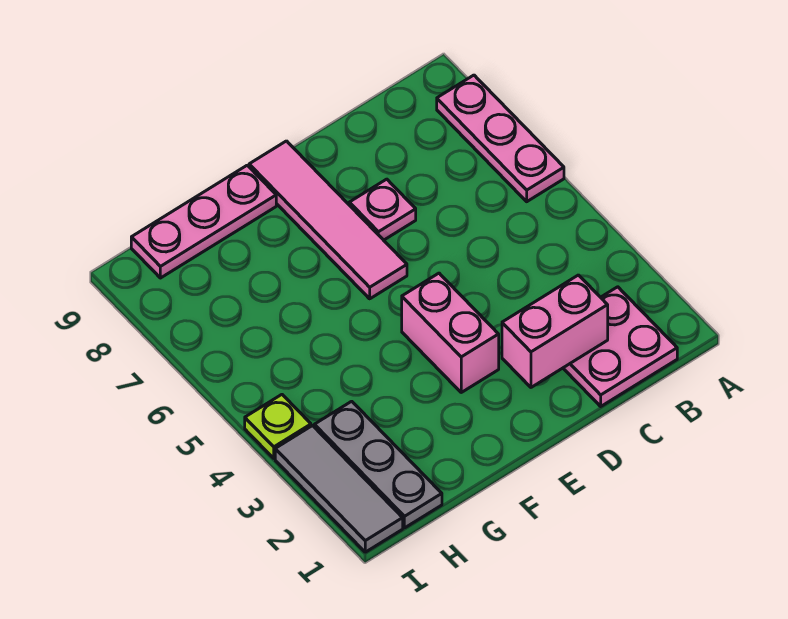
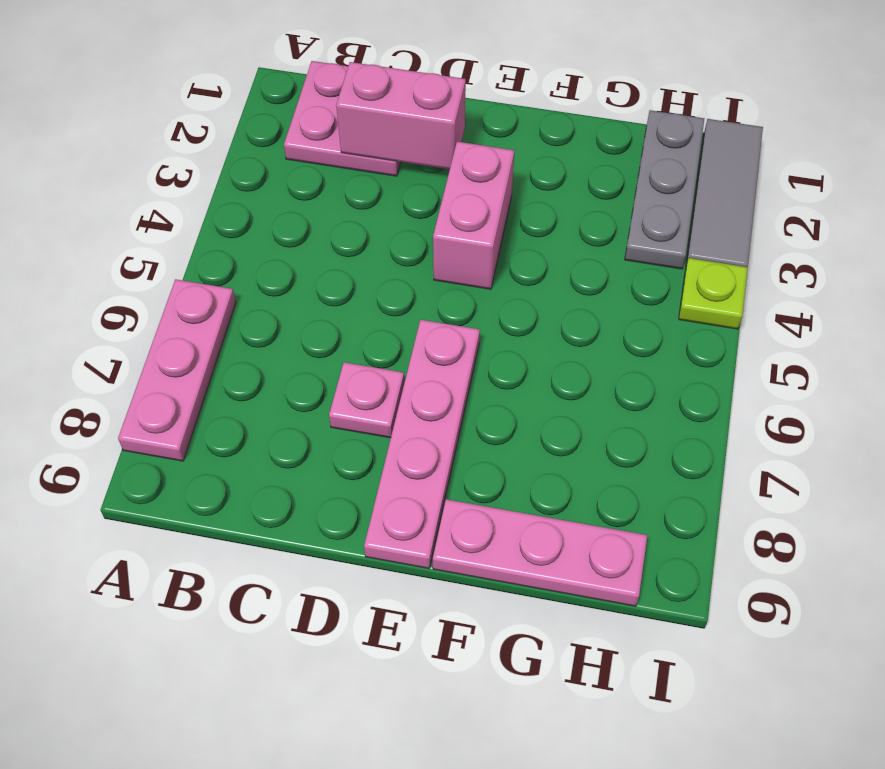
pink 1x4 tile [249,141,407,299] -> pink 1x4 plate [364,320,480,568]

